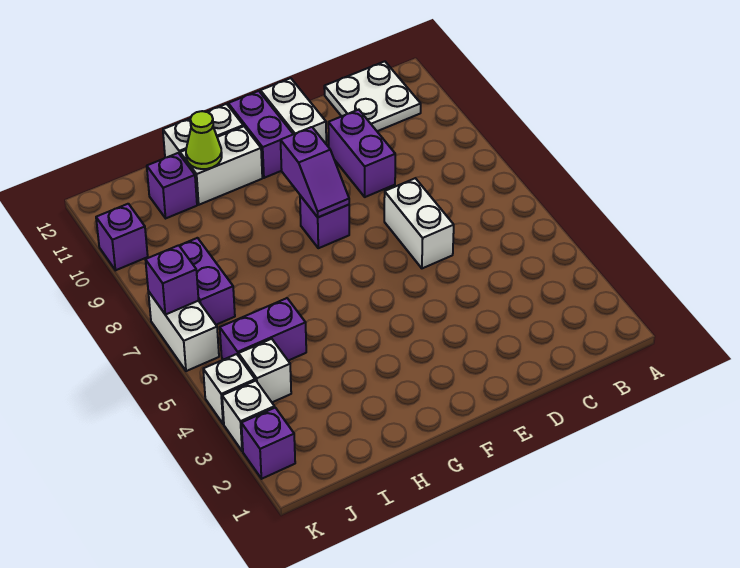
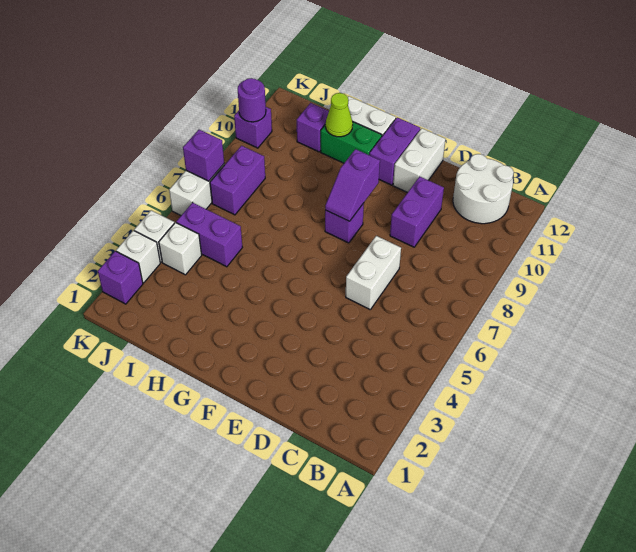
white 2x2 plate [324,61,421,131] -> white 2x2 round brick [453,154,514,224]
white 1x2 brick [180,126,262,205] -> green 1x2 brick [321,122,382,163]
none -> purple 1x1 round brick [238,78,266,122]

